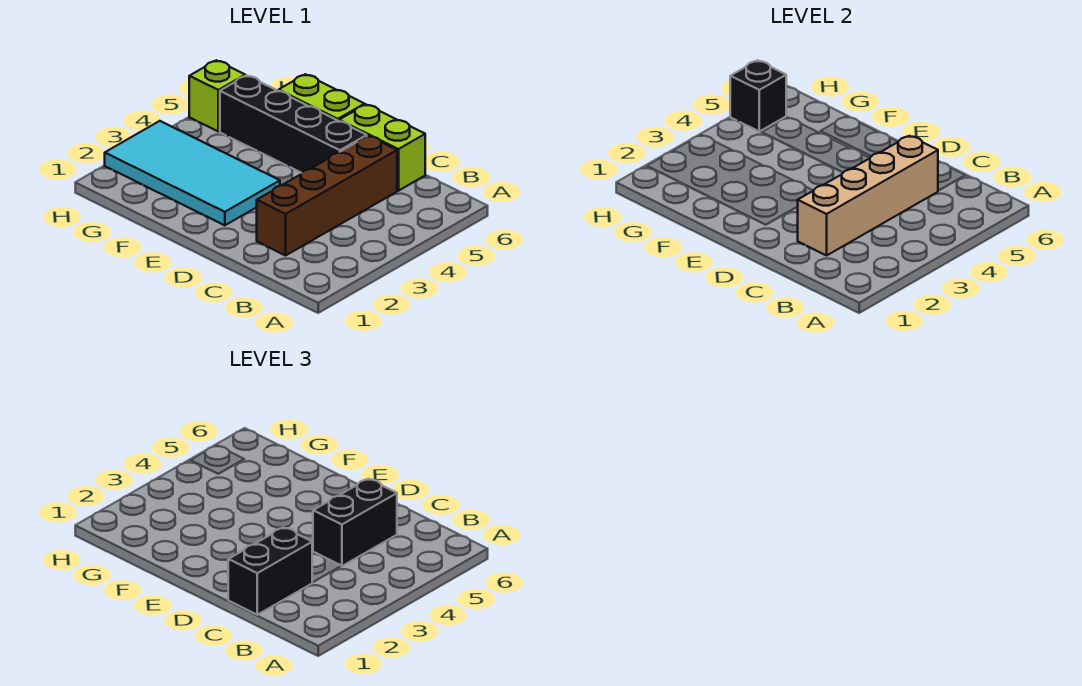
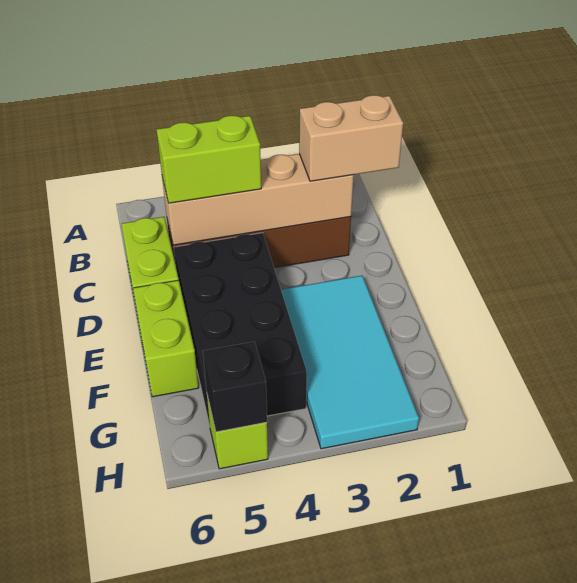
black 1x2 brick [228,527,313,615] -> tan 1x2 brick [299,95,403,181]
black 1x2 brick [313,479,397,566] -> lime 1x2 brick [156,116,261,203]
black 1x4 brick [220,75,367,173] -> black 2x4 brick [174,233,307,426]

